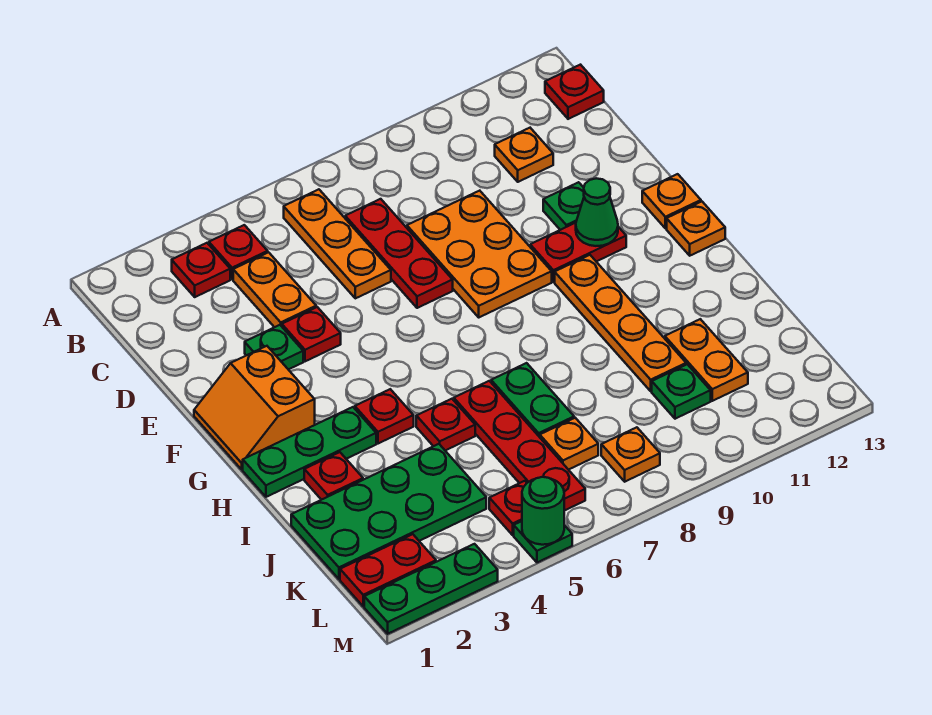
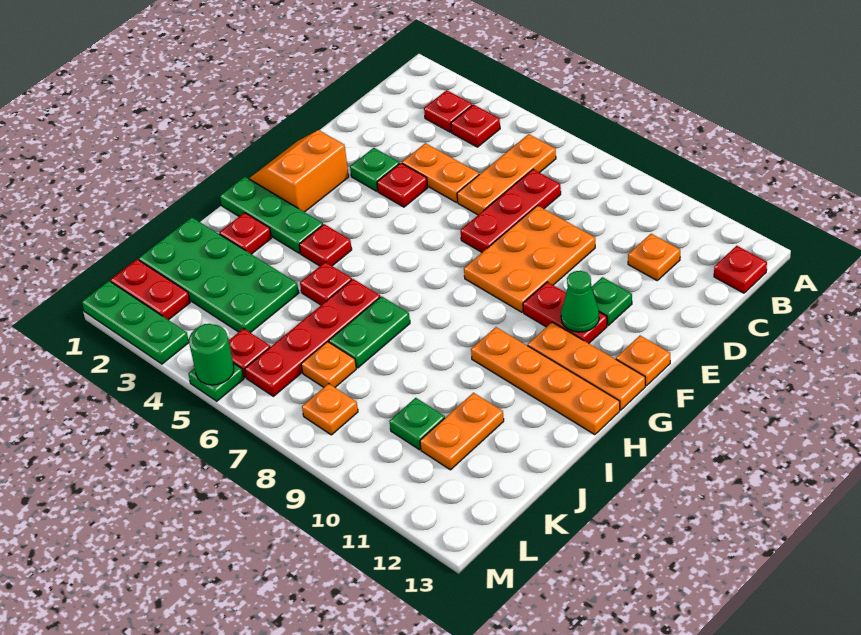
orange 1x2 plate [233,252,316,327] -> orange 1x2 plate turned to [402,143,479,203]
orange 1x4 plate [555,255,686,391] -> orange 1x4 plate turned to [471,327,620,435]
orange 1x1 plate [667,202,725,256] -> orange 1x3 plate [528,322,645,410]

